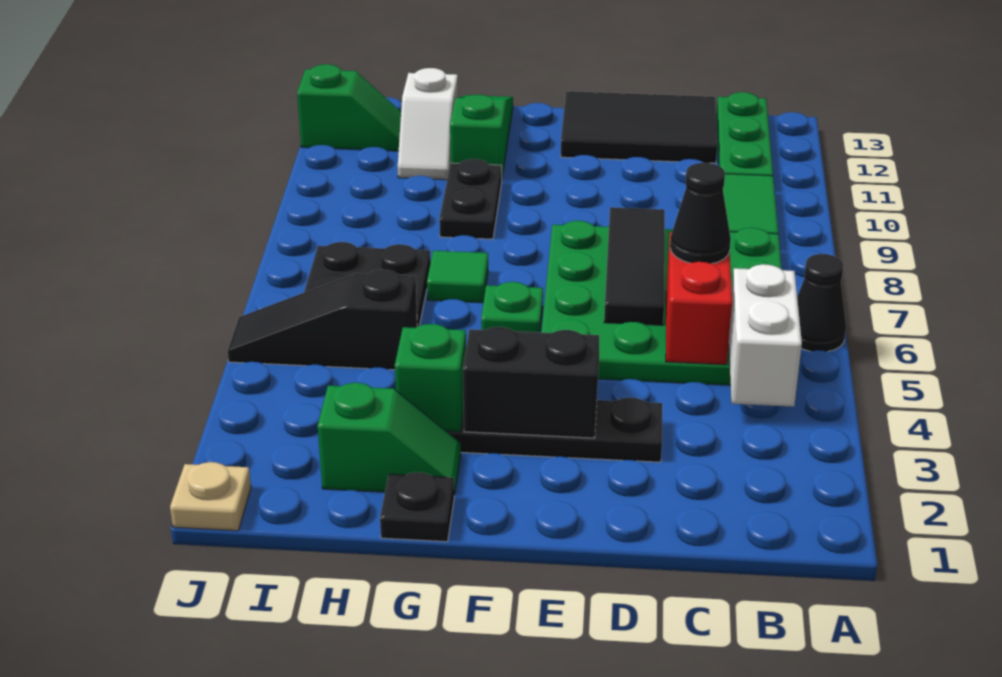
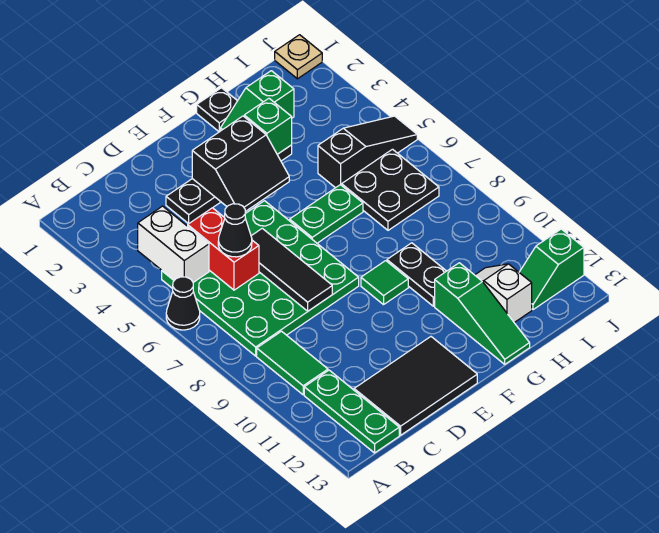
green 1x1 plate [481,282,543,332] -> green 1x2 plate [290,185,363,243]
green 1x1 tile [427,251,488,303] -> green 1x1 tile moved to [361,261,408,305]

